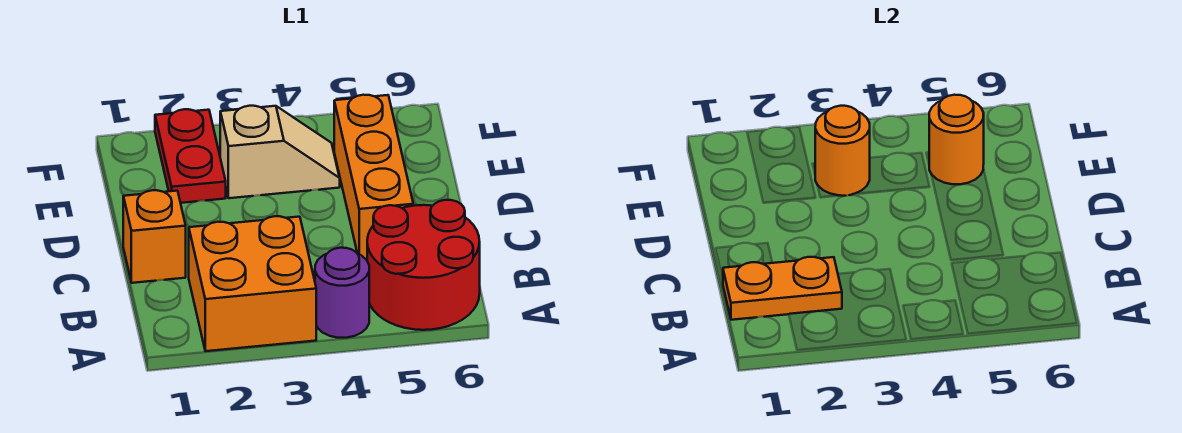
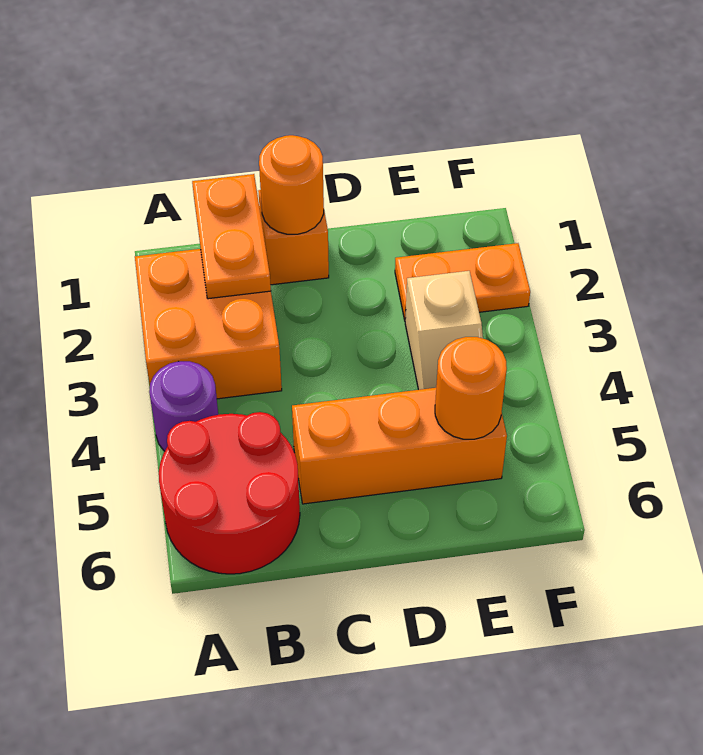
red 1x2 plate [155,109,226,203] -> orange 1x2 plate [395,243,530,320]
orange 1x1 round brick [815,106,870,196] -> orange 1x1 round brick moved to [259,135,324,234]

